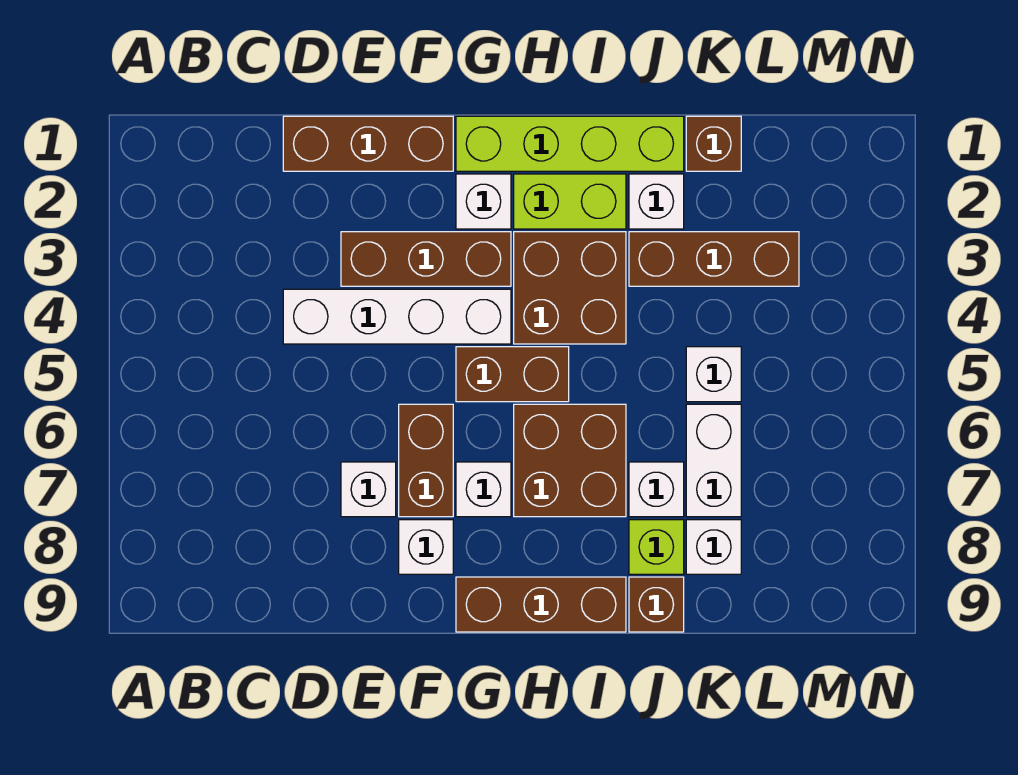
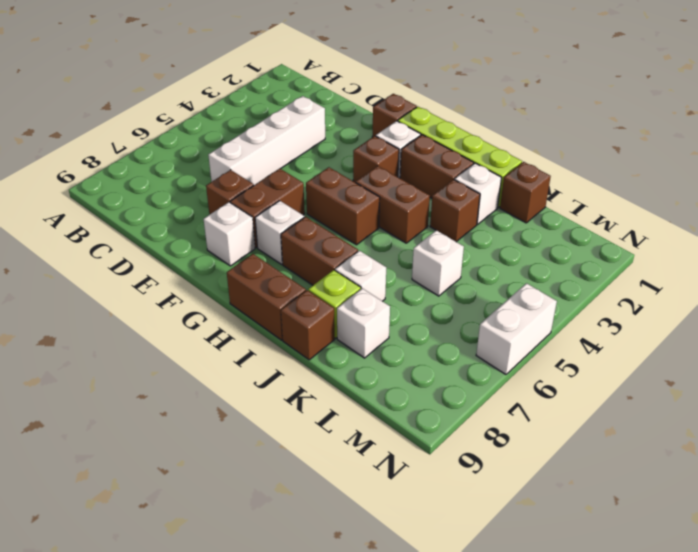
brown 1x3 brick [283,116,453,171] -> brown 1x1 brick [372,94,417,137]
white 1x4 brick [283,289,511,344] -> white 1x4 brick turned to [208,96,325,185]
brown 1x3 brick [341,232,511,286] -> brown 1x1 brick [353,136,399,183]
white 1x1 brick [341,462,396,517] -> brown 1x1 brick [206,170,254,215]
brown 1x3 brick [456,577,626,632] -> brown 1x2 brick [227,254,306,340]
lime 1x2 brick [514,174,626,229] -> brown 1x2 brick [400,135,474,198]
brown 2x2 brick [514,232,626,344] -> brown 1x2 brick [356,166,430,243]
brown 2x2 brick [514,404,626,517] -> brown 1x2 brick [281,217,358,285]
brown 1x3 brick [629,232,799,286] -> brown 1x1 brick [430,179,480,242]
white 1x2 brick [686,404,741,517] -> white 1x2 brick moved to [476,283,557,374]

